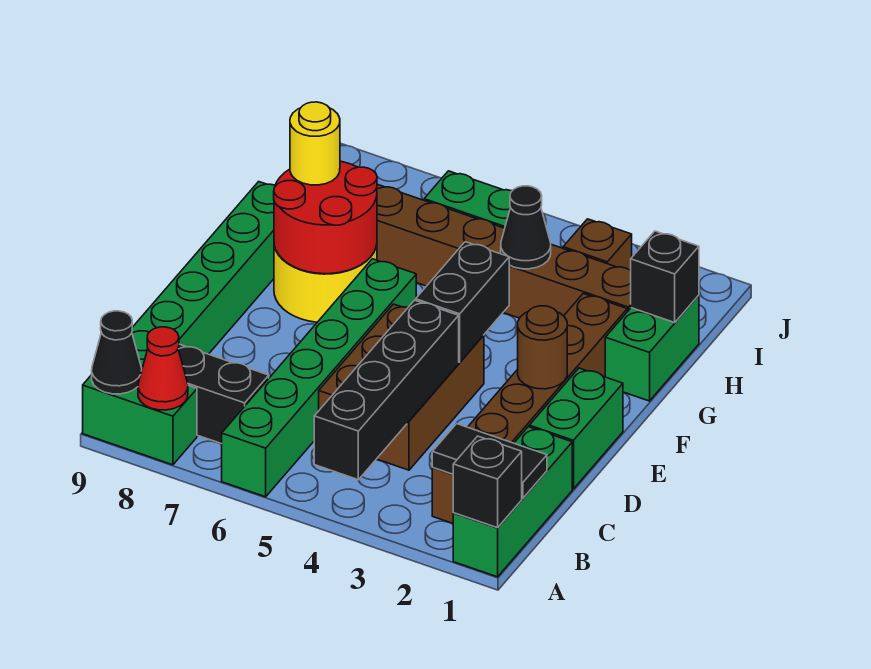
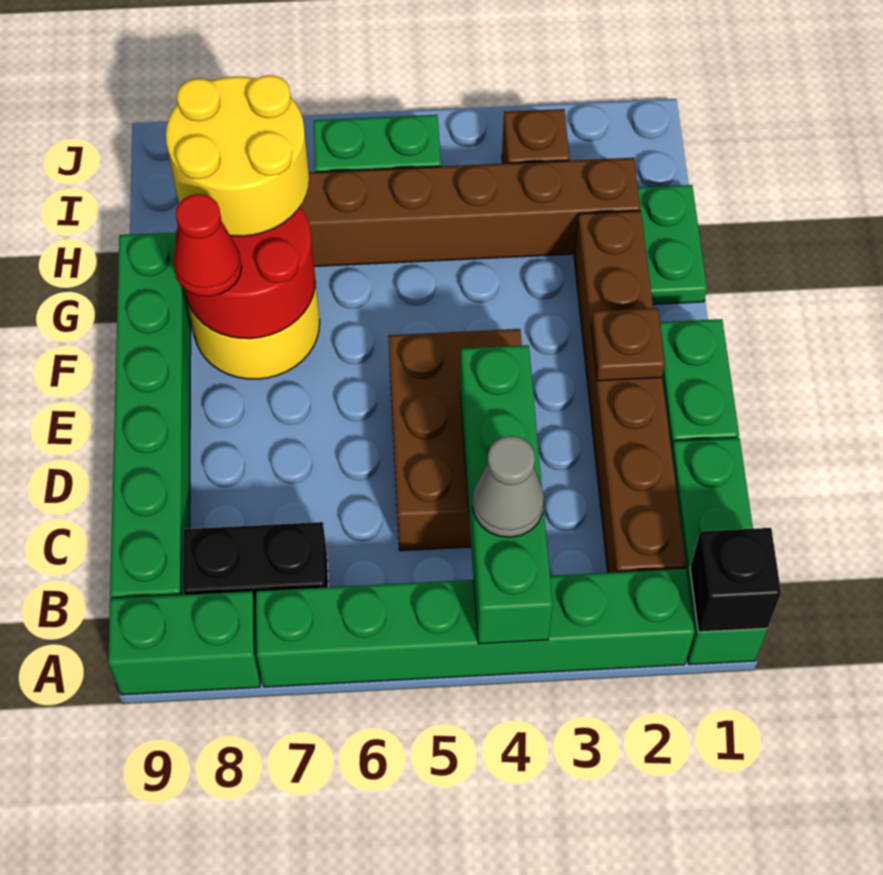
black 1x4 brick [314,300,459,480] -> green 1x4 brick [460,345,553,644]
green 1x6 brick [222,259,416,497] -> green 1x6 brick turned to [256,569,695,687]
red 1x1 cone [138,327,188,410] -> red 1x1 cone moved to [173,194,242,297]
black 1x1 cone [92,311,142,394] -> none
black 1x2 tile [432,424,547,498] -> none
none -> grey 1x1 cone [472,436,544,537]
brown 1x1 round brick [518,306,567,389] -> brown 1x1 plate [591,308,665,381]
black 1x2 brick [416,242,509,362] -> none
green 1x2 brick [605,295,699,401] -> green 1x2 plate [638,185,707,304]
yellow 1x1 round brick [290,102,340,185] -> yellow 2x2 round brick [166,75,309,236]
black 1x1 brick [631,231,699,323] -> none
black 1x1 cone [501,186,551,269] -> none

